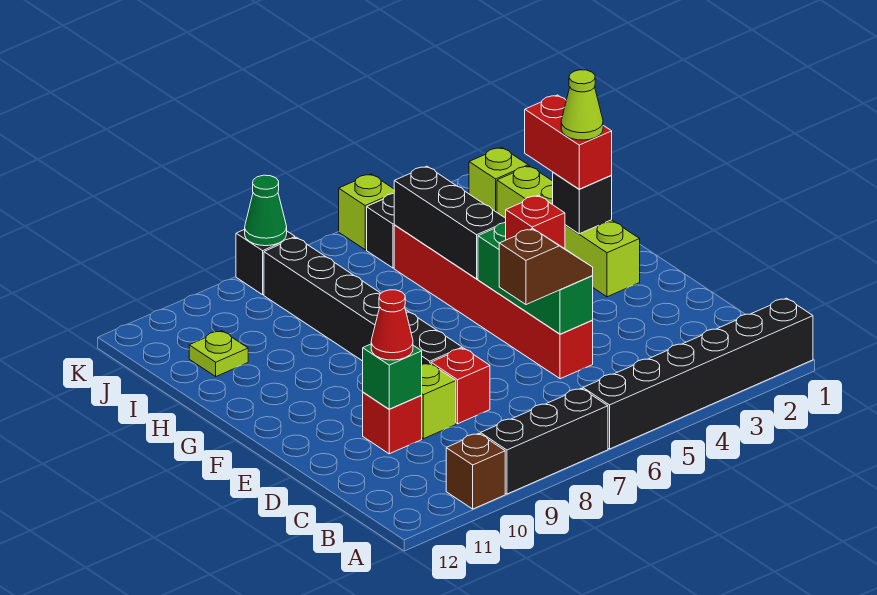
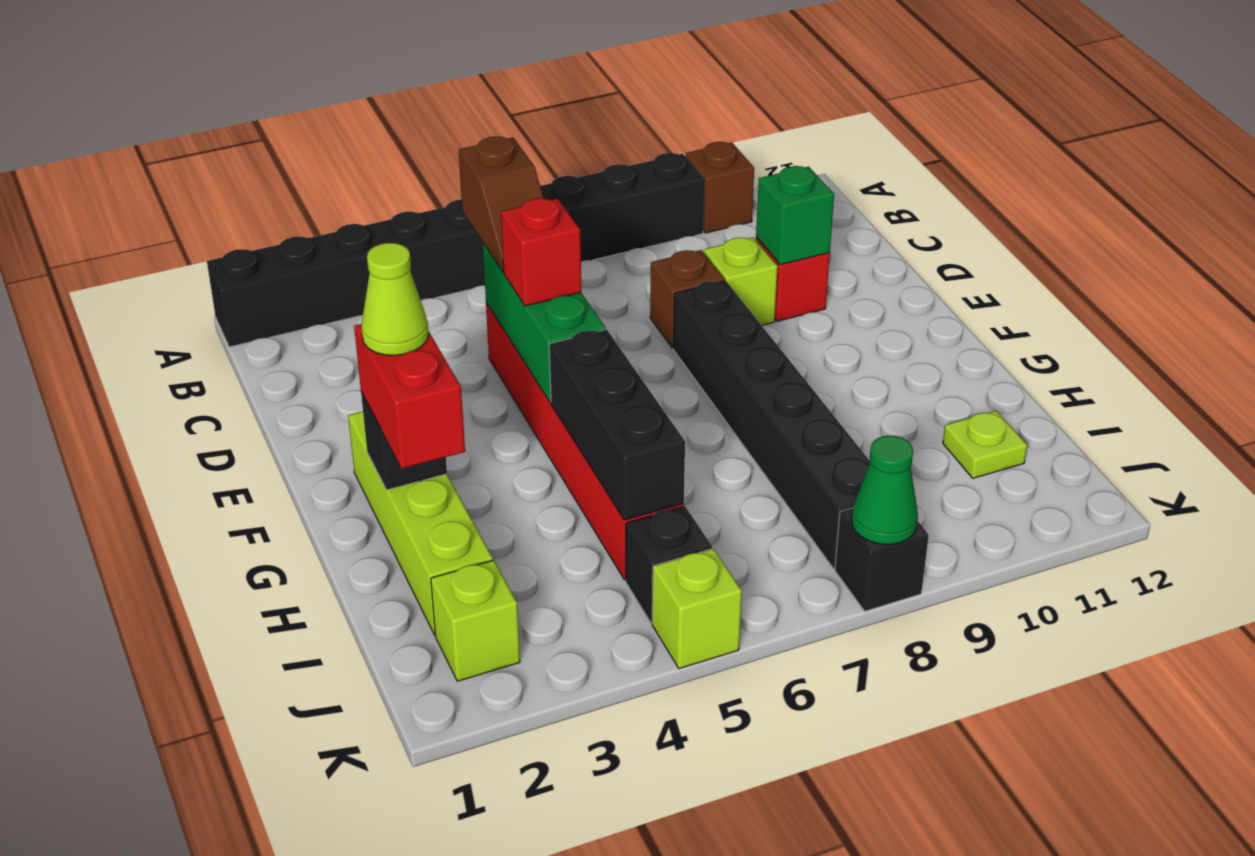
brown 1x2 slope [499,228,593,305] -> brown 1x2 slope turned to [459,137,544,272]
red 1x1 brick [431,348,490,424] -> brown 1x1 brick [650,250,725,348]
red 1x1 cone [371,290,413,360] -> none

